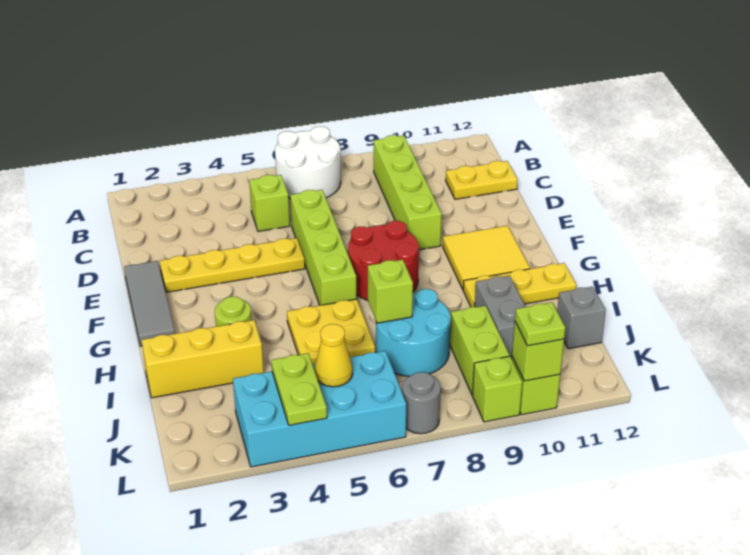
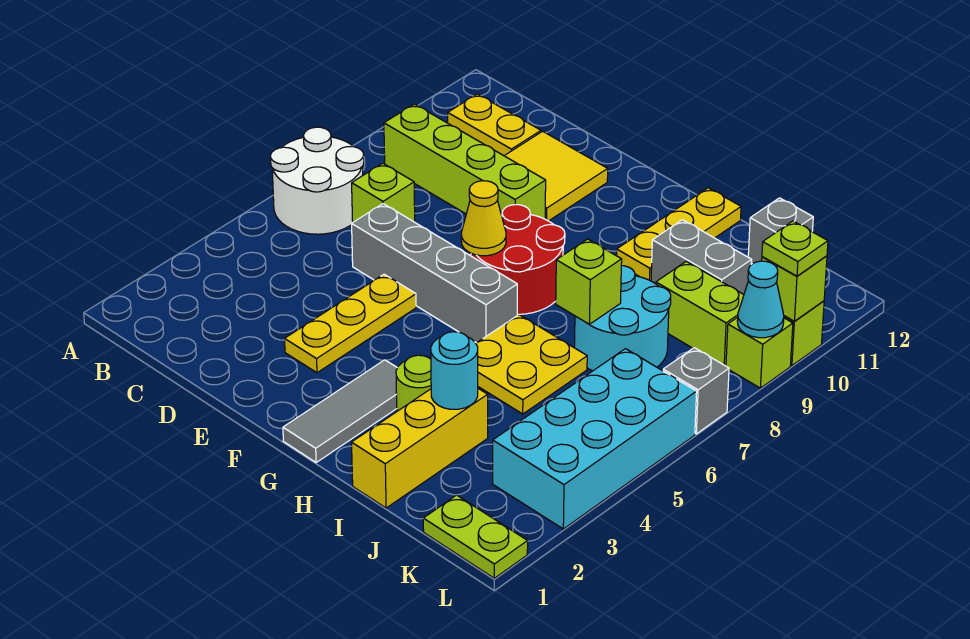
lime 1x1 brick [249,175,290,231] -> lime 1x1 brick moved to [352,163,415,222]
yellow 1x2 plate [446,161,518,199] -> yellow 1x2 plate turned to [448,94,541,156]
lime 1x4 brick [290,190,356,305] -> grey 1x4 brick [352,204,517,343]
grey 1x3 tile [124,261,175,346] -> grey 1x3 tile turned to [283,360,397,463]
yellow 1x4 plate [160,238,305,292] -> yellow 1x3 plate [285,274,416,373]
yellow 2x2 tile [443,226,530,289] -> yellow 2x2 tile moved to [505,131,608,221]
none -> cyan 1x1 round brick [431,332,478,409]
lime 1x2 plate [271,353,327,425] -> lime 1x2 plate moved to [423,495,528,578]
yellow 1x1 cone [315,324,353,387] -> yellow 1x1 cone moved to [461,181,506,256]
grey 1x1 round brick [402,372,441,434] -> grey 1x1 brick [663,348,729,434]
none -> cyan 1x1 cone [737,261,784,338]

